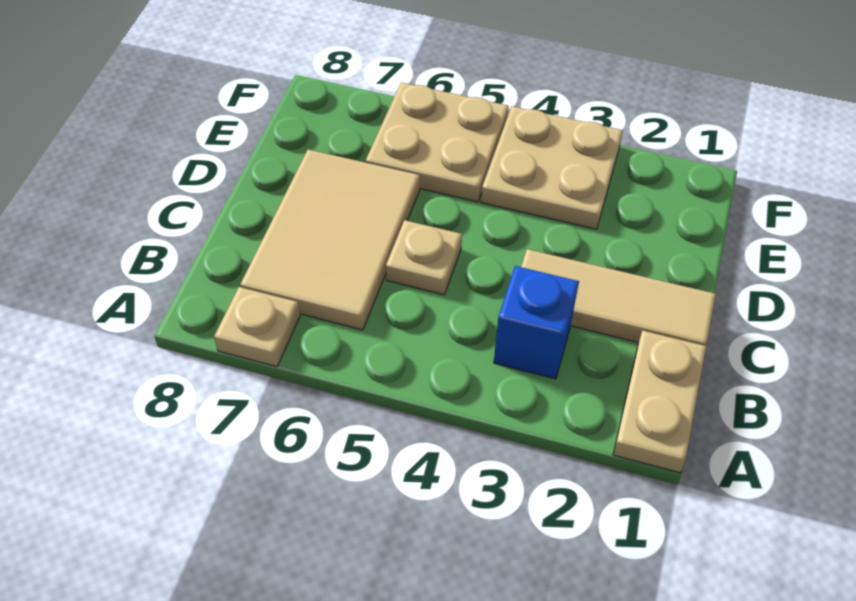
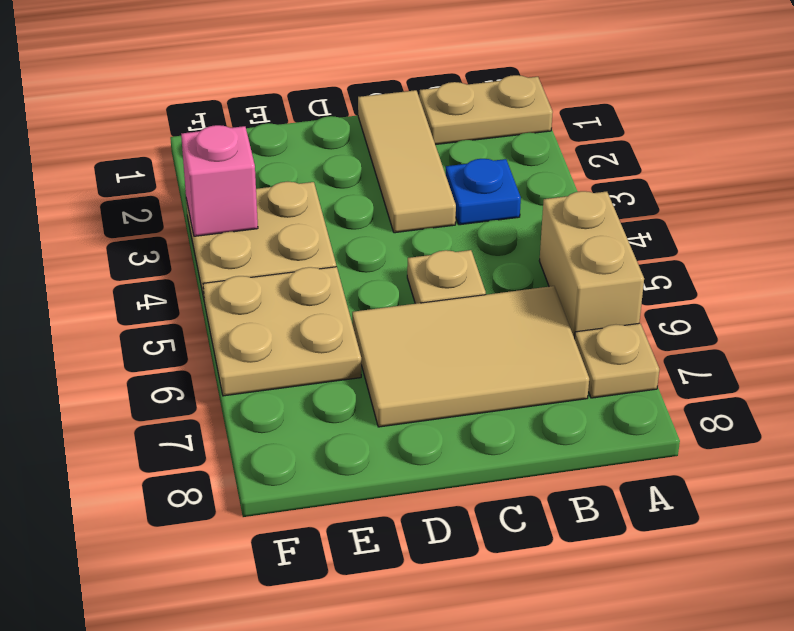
none -> tan 1x2 brick [539,191,644,339]
blue 1x1 brick [494,266,579,379] -> blue 1x1 plate [446,159,521,225]
none -> pink 1x1 brick [181,125,258,236]

